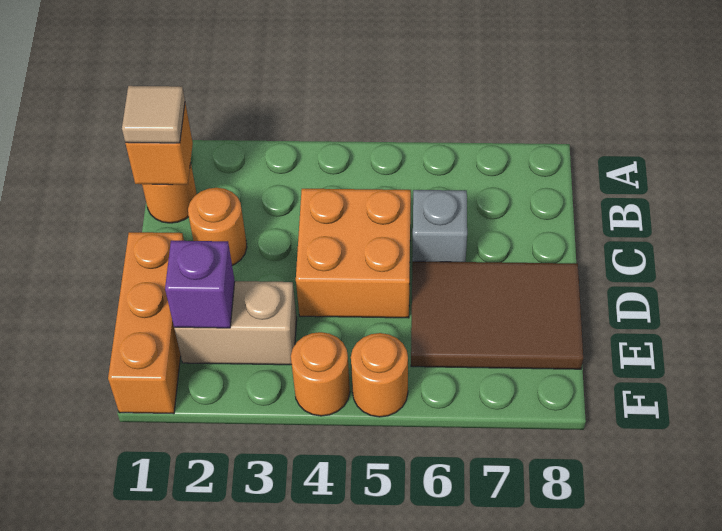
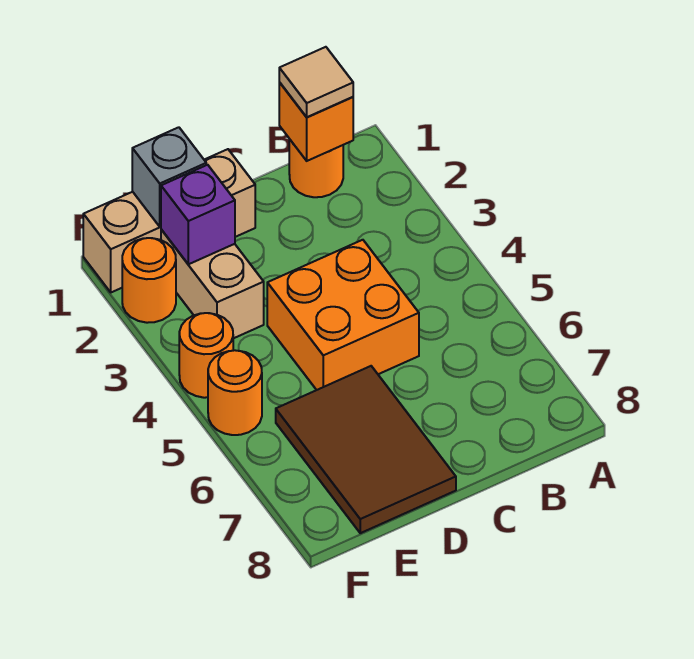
orange 1x1 round brick [188,188,247,265] -> orange 1x1 round brick moved to [122,238,176,323]
grey 1x1 brick [412,190,467,262] -> grey 1x1 brick moved to [132,127,206,227]
orange 1x3 brick [108,232,184,414] -> tan 1x3 brick [83,149,255,292]

